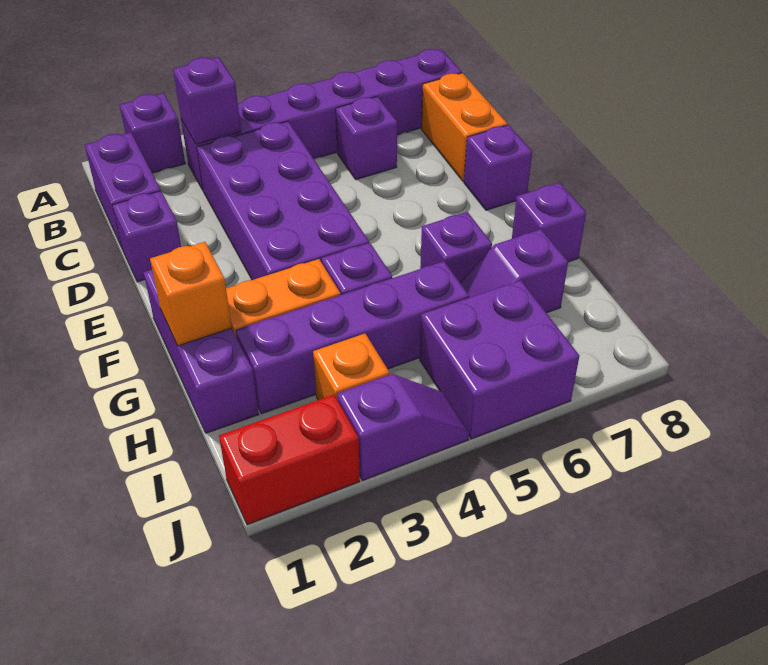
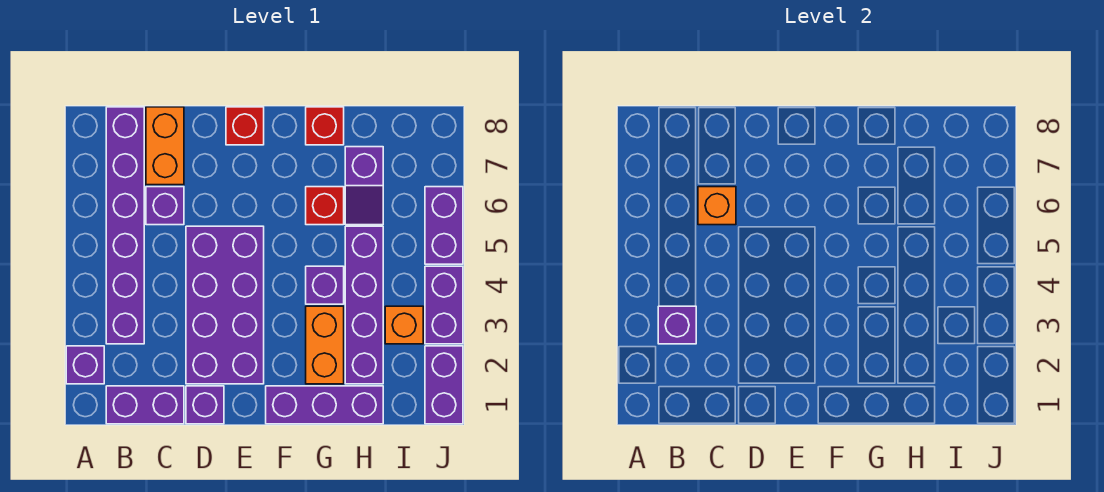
purple 2x4 brick [197,121,369,280] -> purple 2x4 brick turned to [186,226,264,384]
orange 1x2 brick [421,73,507,181] -> orange 1x2 brick turned to [146,107,184,185]
purple 1x1 brick [464,125,532,210] -> red 1x1 brick [226,107,264,145]
orange 1x1 brick [150,242,232,346] -> orange 1x1 brick moved to [698,187,736,225]
purple 1x1 brick [420,212,492,282] -> red 1x1 brick [306,187,344,225]
purple 1x1 brick [512,183,586,262] -> red 1x1 brick [306,107,344,145]
purple 2x2 brick [420,280,579,439] -> purple 1x2 brick [425,187,463,264]
red 1x2 brick [219,395,360,525] -> purple 1x2 brick [425,346,463,424]
purple 1x2 slope [337,374,469,480] -> purple 1x2 brick [425,266,463,344]

